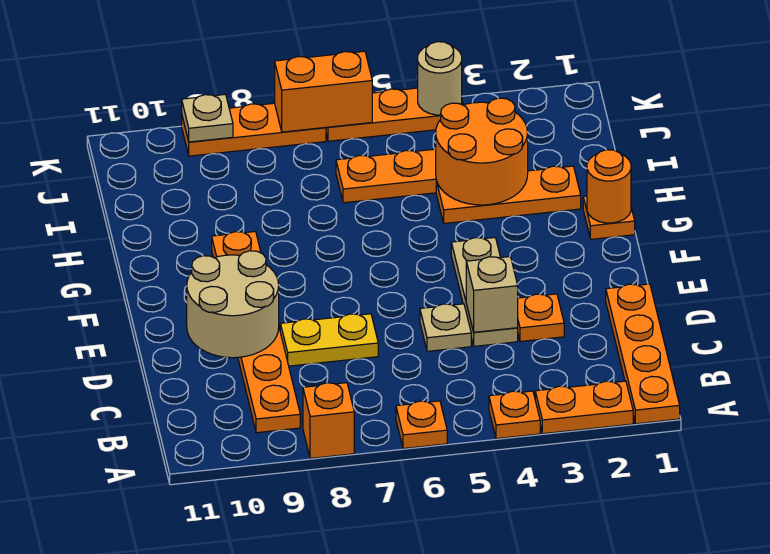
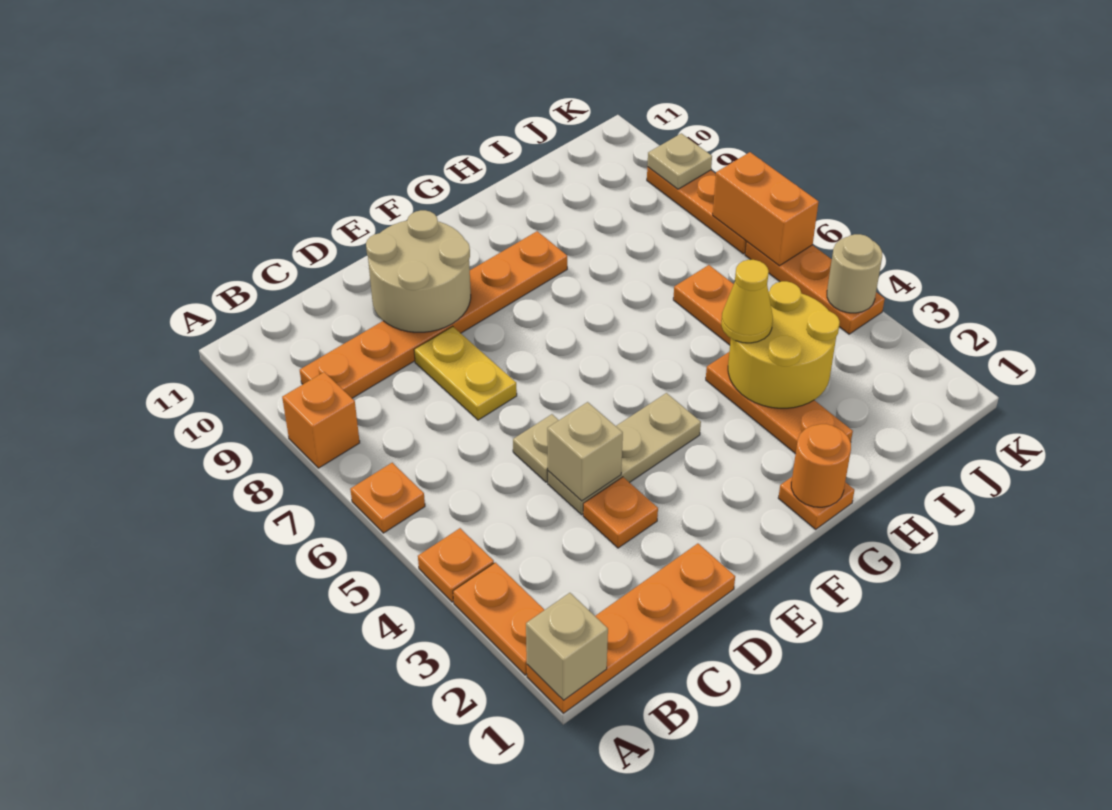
none -> tan 1x1 brick [526,593,608,700]
orange 2x2 round brick [436,98,528,205] -> yellow 2x2 round brick [728,281,840,408]
none -> yellow 1x1 cone [721,260,773,343]

